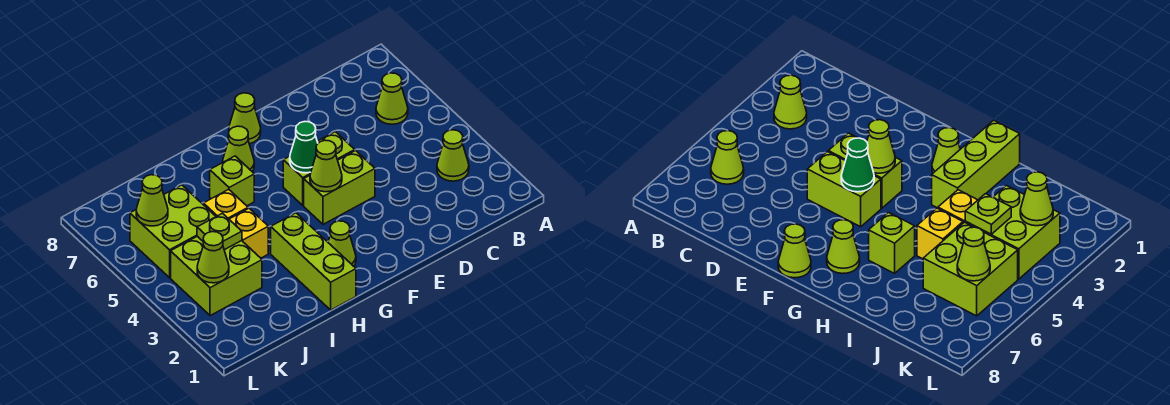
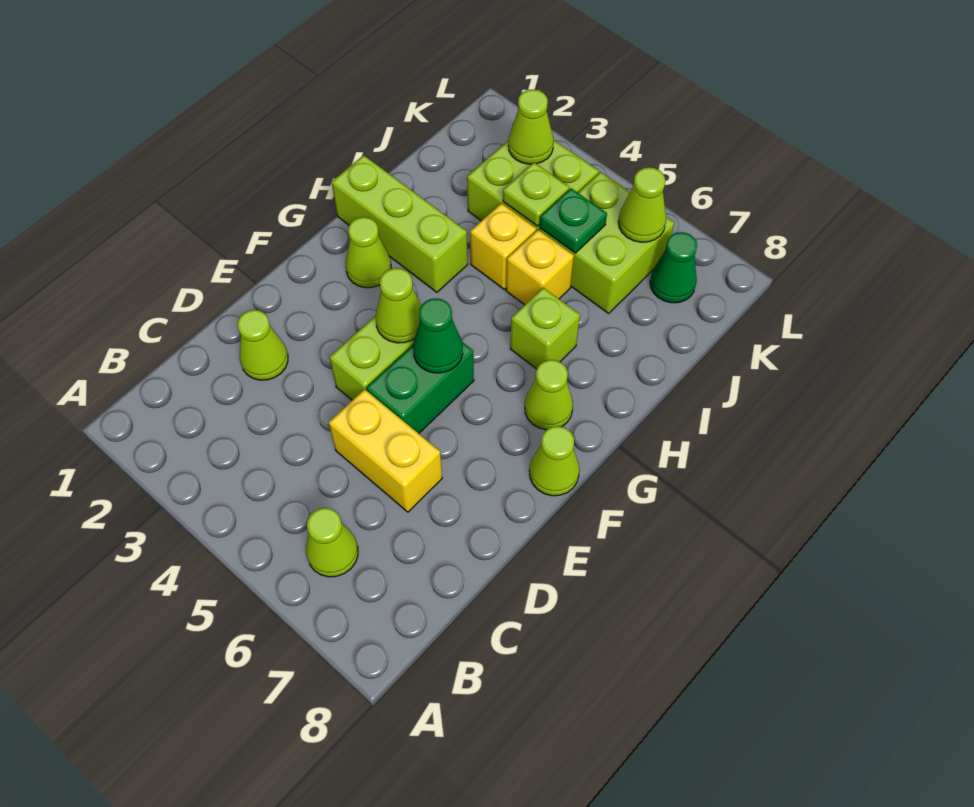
lime 1x1 cone [437,130,469,181] -> lime 1x1 cone moved to [237,310,288,380]
none -> yellow 1x2 brick [329,389,442,512]
lime 1x2 brick [283,132,355,205] -> green 1x2 brick [367,342,474,433]
none -> green 1x1 plate [540,188,607,253]
none -> green 1x1 cone [650,232,697,303]

